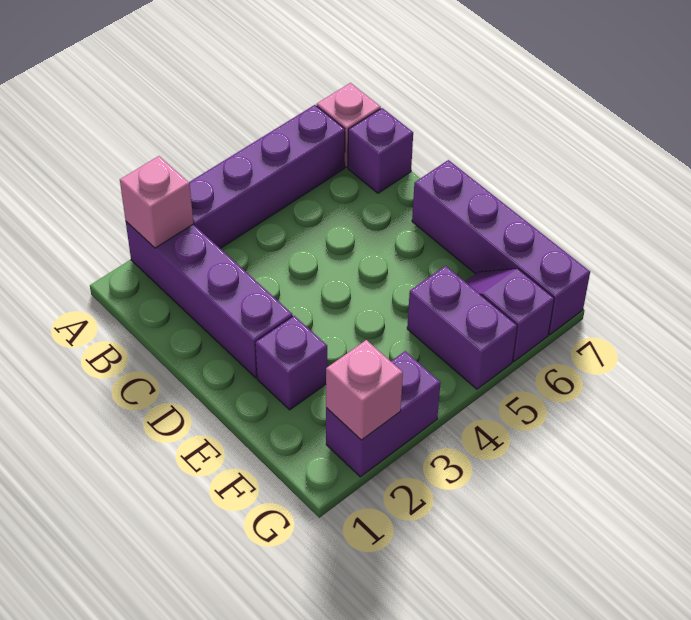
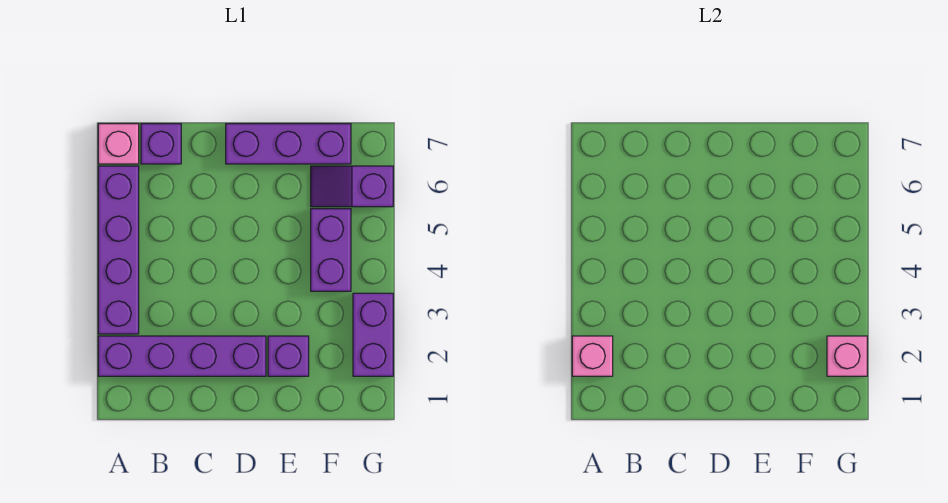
purple 1x4 brick [412,160,590,335] -> purple 1x3 brick [226,124,351,164]
purple 1x2 brick [407,266,517,389] -> purple 1x2 brick turned to [311,209,351,291]

